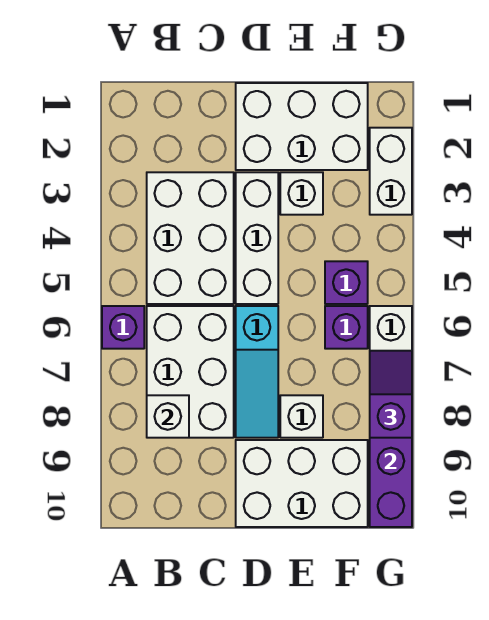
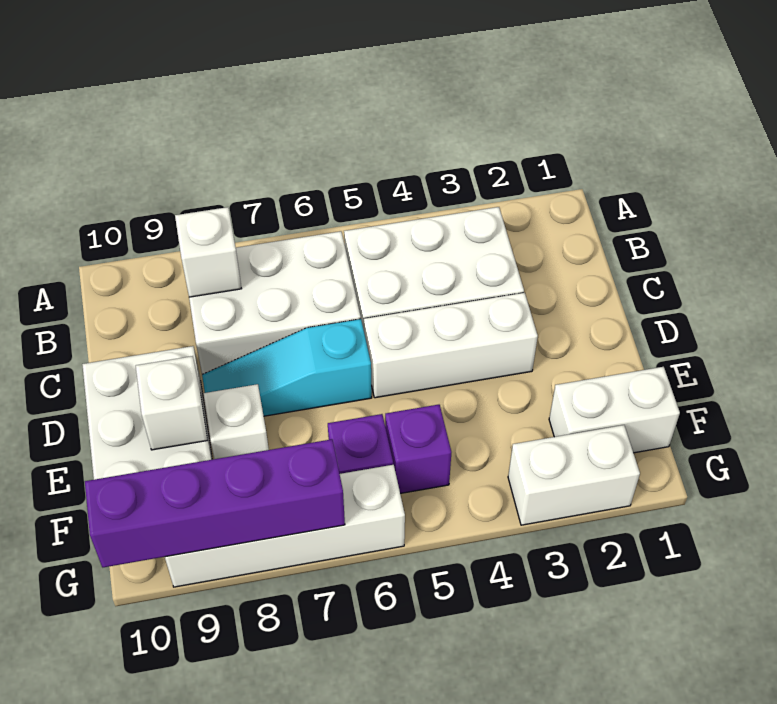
purple 1x1 brick [102,306,144,349] -> none
white 2x3 brick [236,83,368,170] -> white 1x2 brick [549,367,680,453]
white 1x1 brick [280,172,323,215] -> white 1x1 brick moved to [136,356,208,450]
purple 1x2 slope [370,351,412,438] -> none

